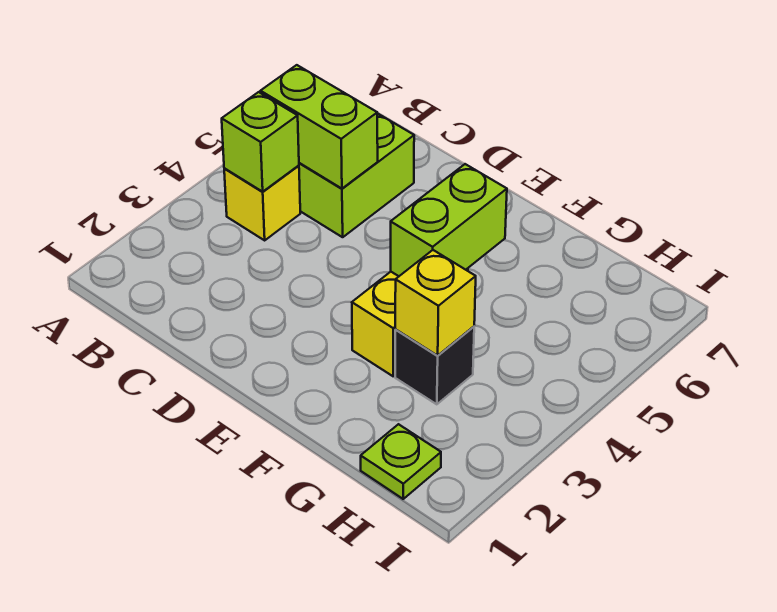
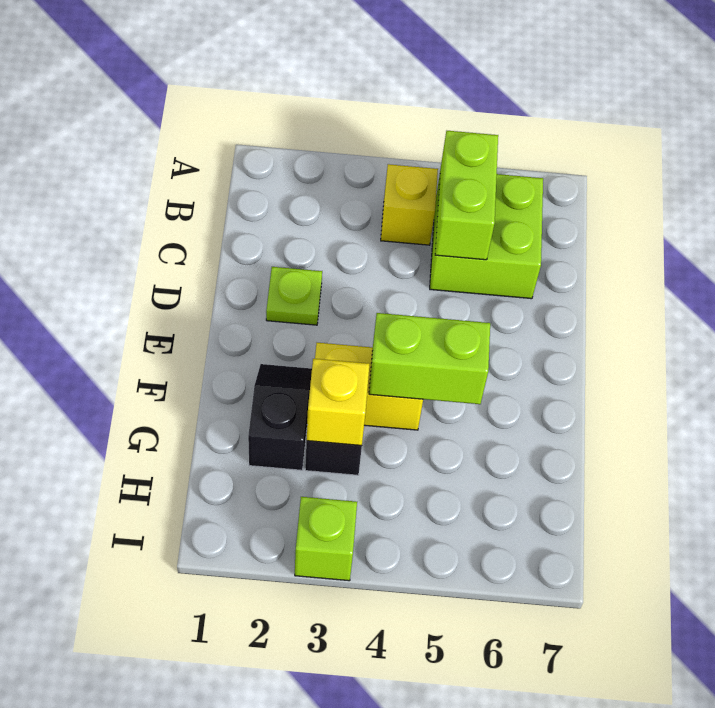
lime 1x1 brick [222,92,299,192] -> lime 1x1 brick moved to [295,497,357,581]
none -> black 1x2 slope [248,364,312,470]
lime 1x1 plate [361,424,441,499] -> lime 1x1 plate moved to [266,267,322,325]

